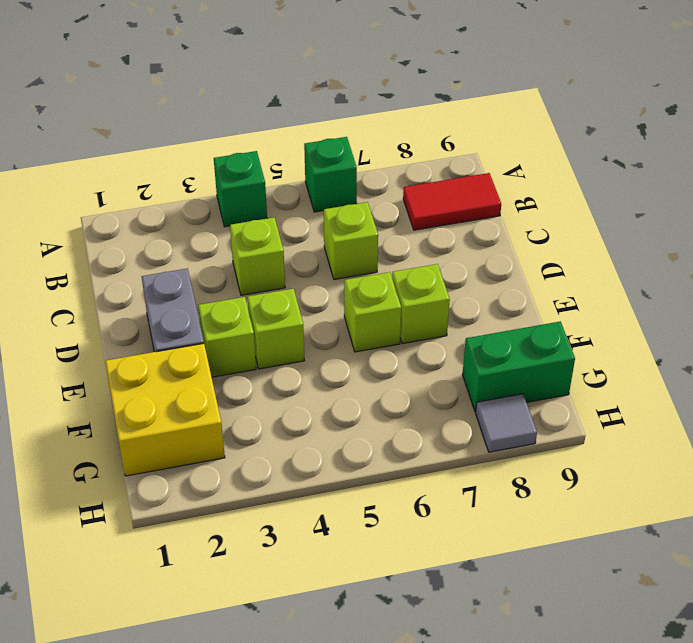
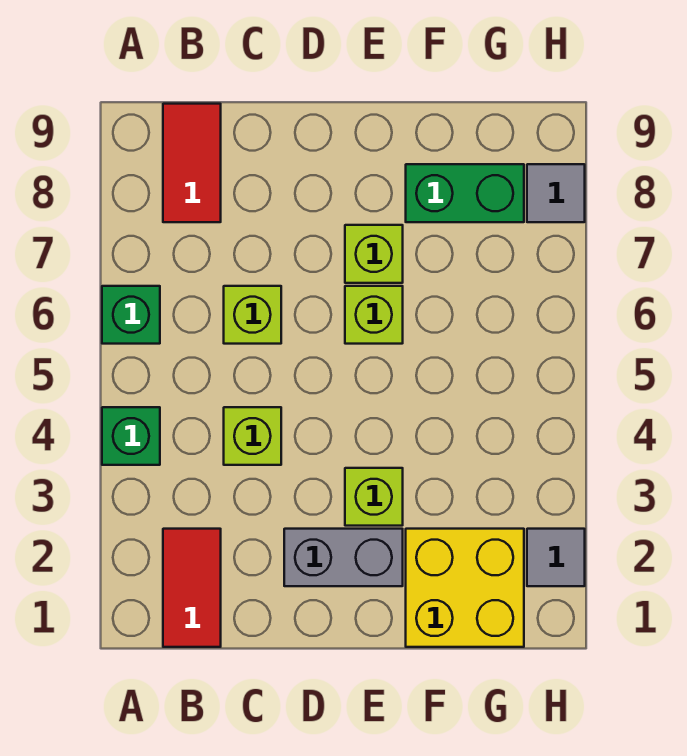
none -> red 1x2 tile [163,529,221,647]
lime 1x1 brick [247,289,304,369] -> none
green 1x2 brick [462,322,575,412] -> green 1x2 brick turned to [406,164,524,222]
none -> grey 1x1 tile [527,529,585,586]

